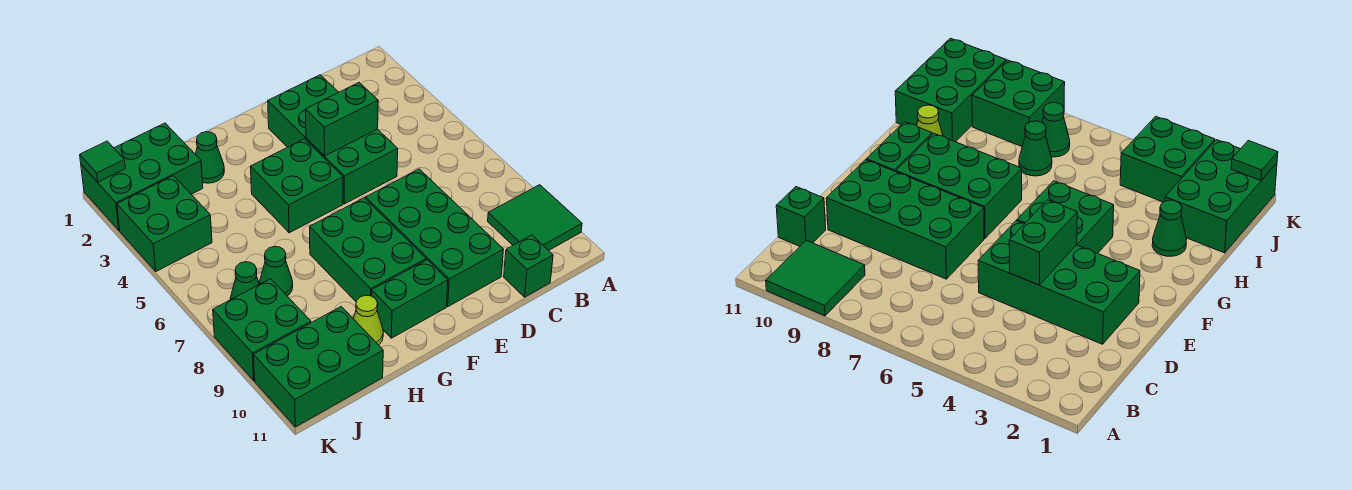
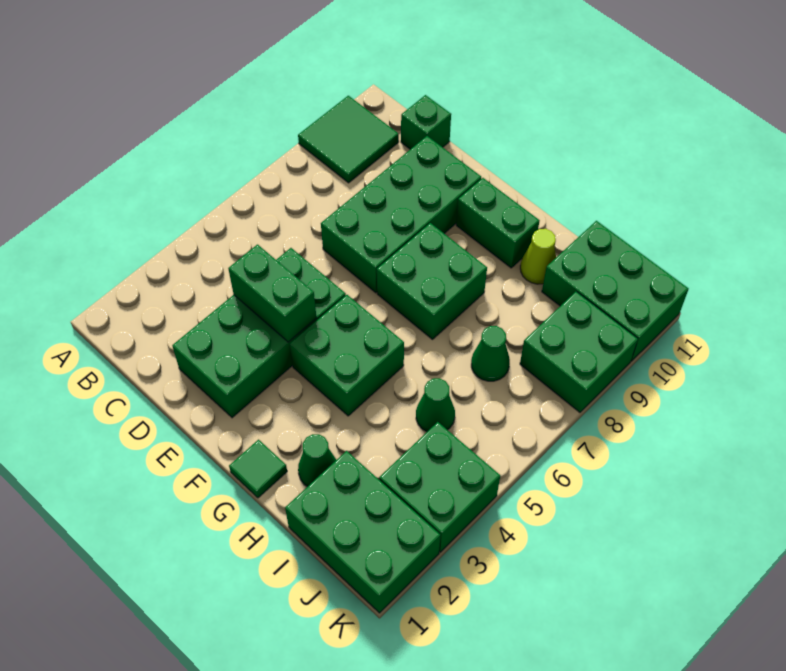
green 2x3 brick [310,198,426,302] -> green 2x2 brick [377,223,487,339]
green 1x1 cone [230,262,259,299] -> green 1x1 cone moved to [416,378,455,432]
green 1x1 tile [80,141,125,182] -> green 1x1 tile moved to [229,440,287,498]

